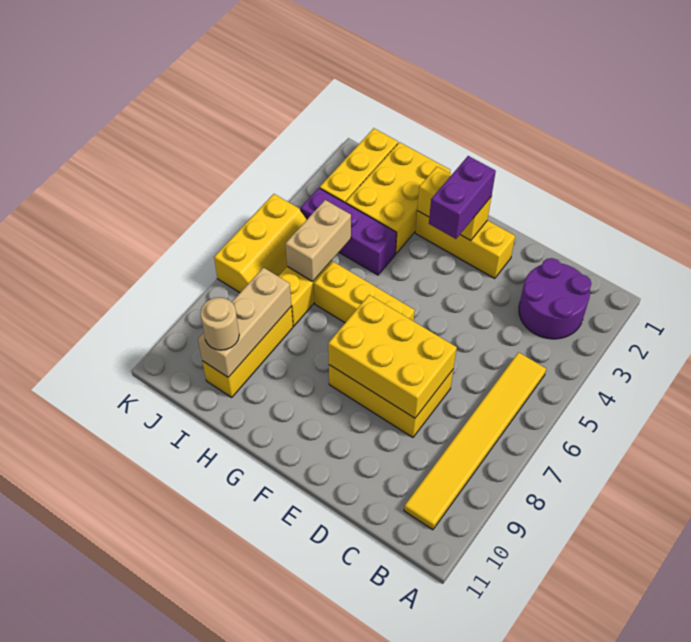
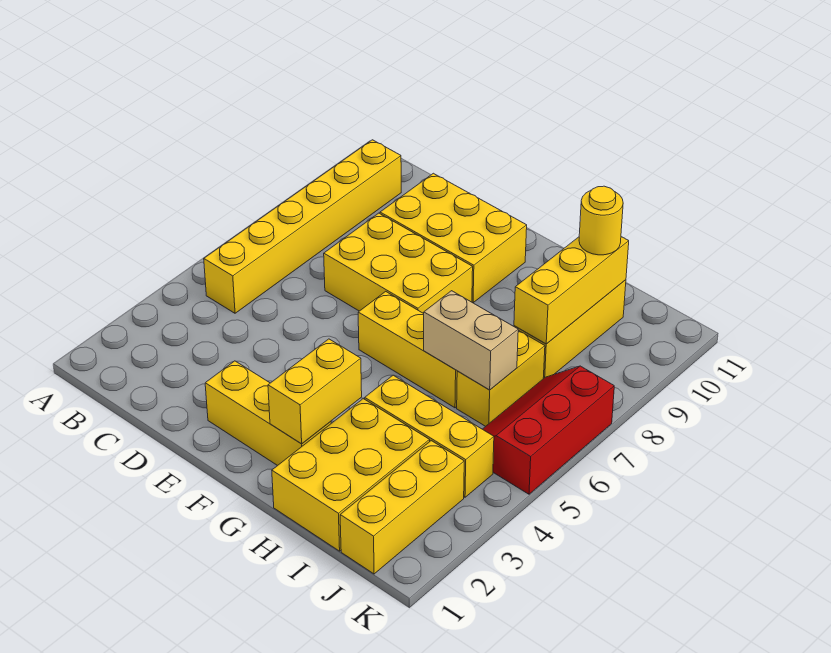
purple 2x2 round brick [519,258,591,339] -> none
yellow 1x6 tile [404,352,546,530] -> yellow 1x6 brick [204,140,401,313]
yellow 2x3 brick [328,295,457,418] -> yellow 2x3 brick moved to [380,173,527,303]
yellow 1x2 brick [417,167,491,241] -> yellow 1x2 brick turned to [268,339,362,444]
purple 1x2 brick [429,156,496,239] -> none
purple 1x3 brick [300,188,397,275] -> yellow 1x3 brick [365,375,494,497]
tan 1x2 brick [285,200,351,281] -> tan 1x2 brick turned to [424,291,518,390]
tan 1x3 brick [198,268,291,377] -> yellow 1x3 brick [514,237,629,344]
tan 1x1 round brick [200,298,239,350] -> yellow 1x1 round brick [579,186,623,255]
yellow 2x3 slope [214,194,307,293] -> red 2x3 slope [483,366,614,494]

